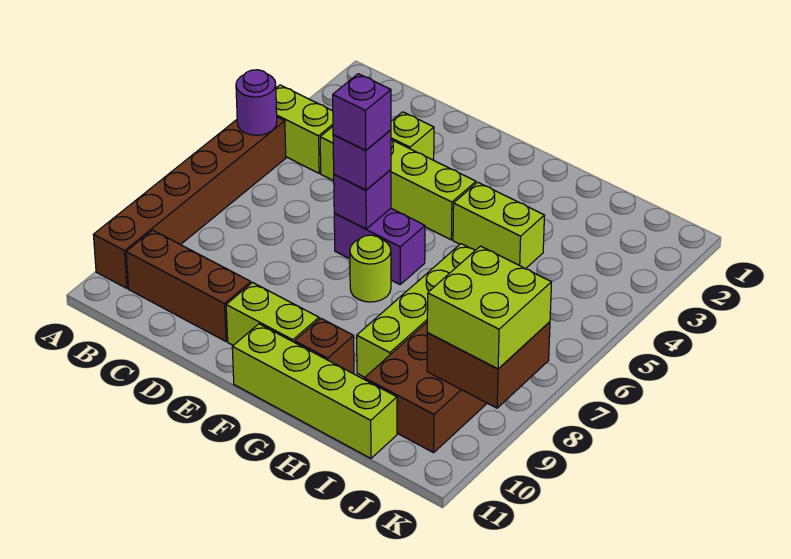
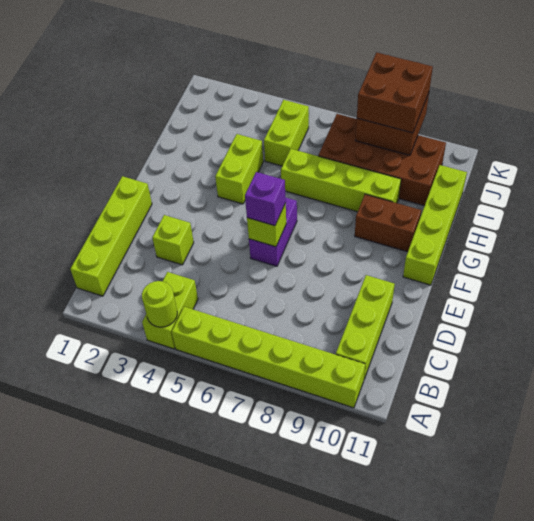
brown 1x6 brick [93,117,286,288] -> lime 1x6 brick [172,307,365,408]
purple 1x1 round brick [236,70,277,135] -> none
brown 1x3 brick [126,230,251,341] -> lime 1x3 brick [336,275,395,379]
lime 1x4 brick [320,127,476,240] -> lime 1x4 brick moved to [70,176,152,296]
purple 1x1 brick [334,170,391,229] -> lime 1x1 brick [247,203,286,247]
purple 1x1 brick [333,74,391,150] -> none
lime 1x2 brick [226,283,319,345] -> lime 1x2 brick moved to [264,100,309,166]
lime 1x1 round brick [350,235,391,302] -> lime 1x1 round brick moved to [142,281,177,327]
brown 1x1 brick [295,318,354,374] -> brown 1x2 brick [355,194,421,252]
lime 2x2 brick [427,246,552,369] -> brown 2x2 brick [357,53,433,133]

